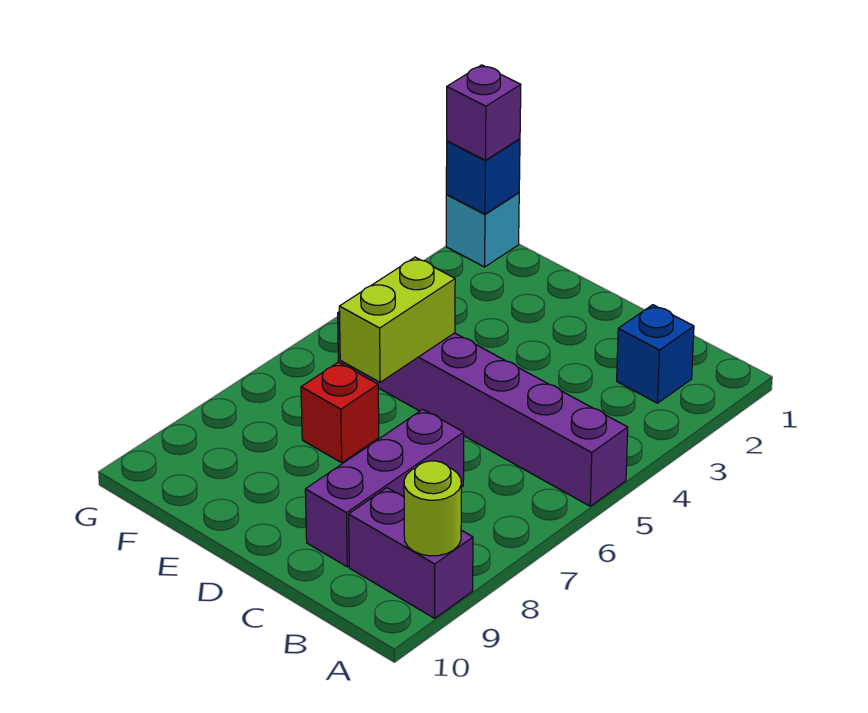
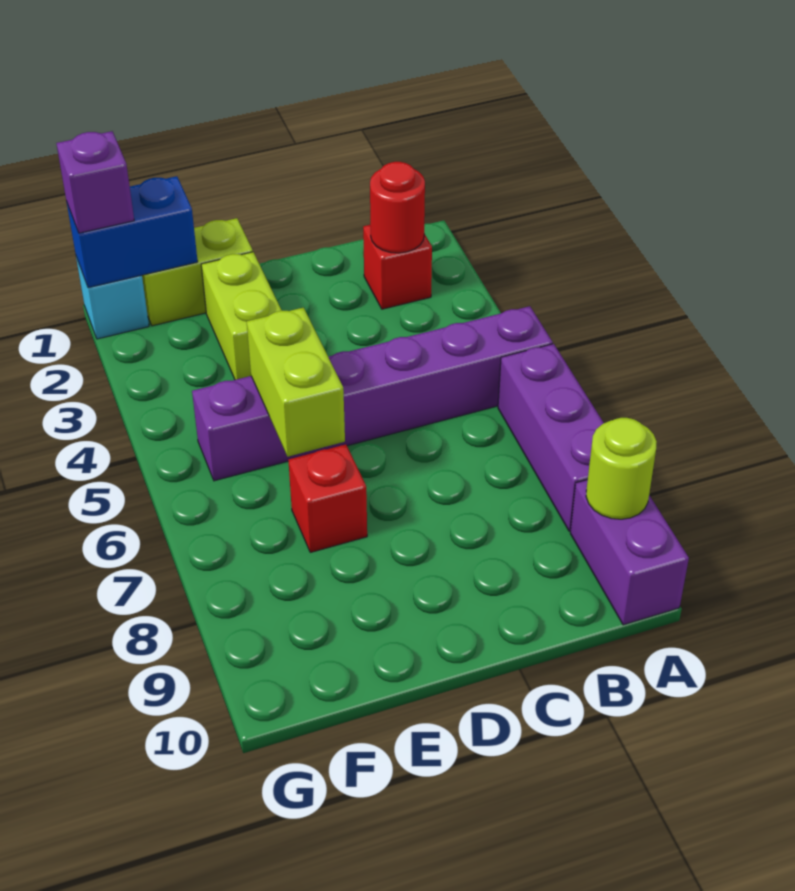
purple 1x2 brick [349,488,473,618] -> purple 1x2 brick turned to [570,480,689,625]
blue 1x1 brick [617,305,694,403] -> red 1x1 brick [363,225,432,309]
none -> red 1x1 round brick [370,162,425,253]
purple 1x3 brick [305,409,464,567] -> purple 1x3 brick moved to [498,344,604,531]
none -> lime 1x2 brick [142,218,253,326]
none -> lime 1x2 brick [201,252,282,380]
blue 1x1 brick [446,139,520,214] -> blue 1x2 brick [66,176,198,288]

